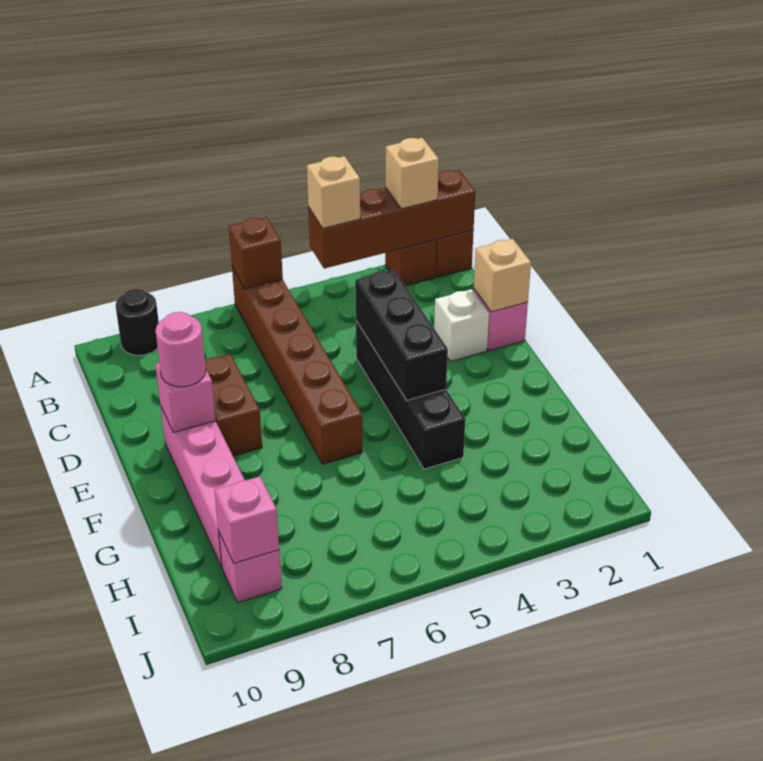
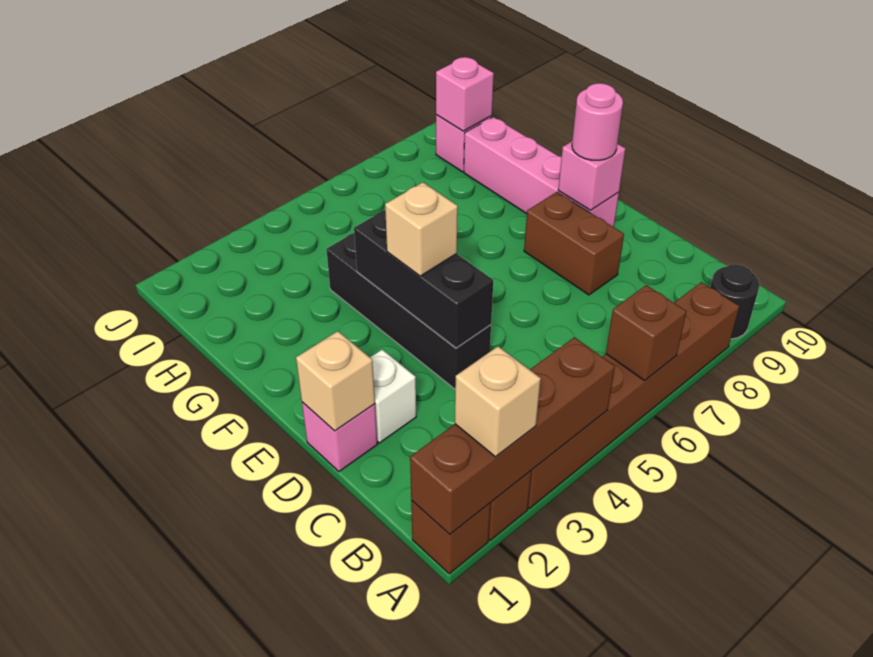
tan 1x1 brick [307,156,360,228] -> tan 1x1 brick moved to [385,182,458,276]
brown 1x6 brick [232,267,363,464] -> brown 1x6 brick turned to [528,282,740,509]

